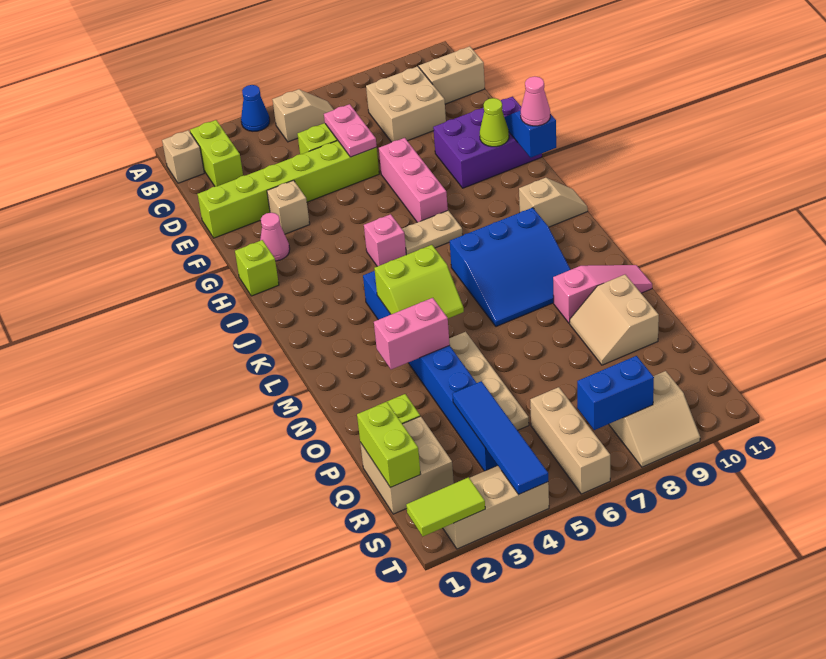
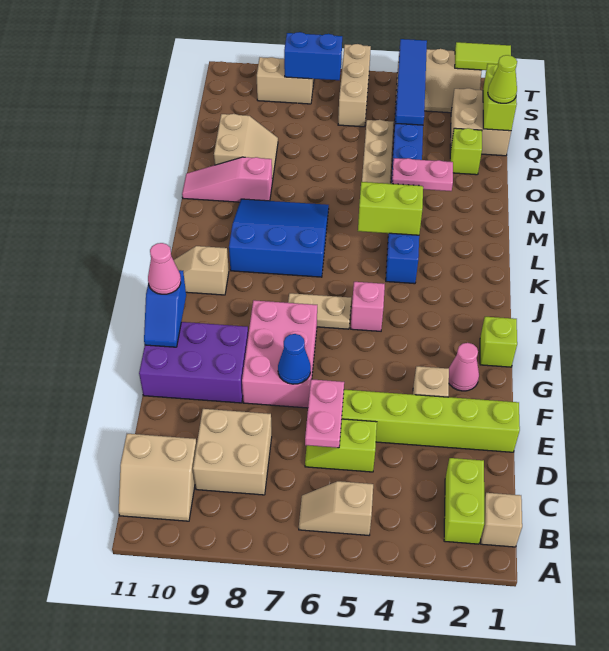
blue 1x1 cone [241,85,270,131] -> blue 1x1 cone moved to [278,334,311,384]
pink 1x3 brick [379,138,448,222] -> pink 2x3 brick [242,300,317,408]
lime 1x1 cone [480,98,509,147] -> lime 1x1 cone moved to [488,55,517,103]
pink 1x2 brick [374,298,450,369] -> pink 1x2 plate [392,158,453,191]

